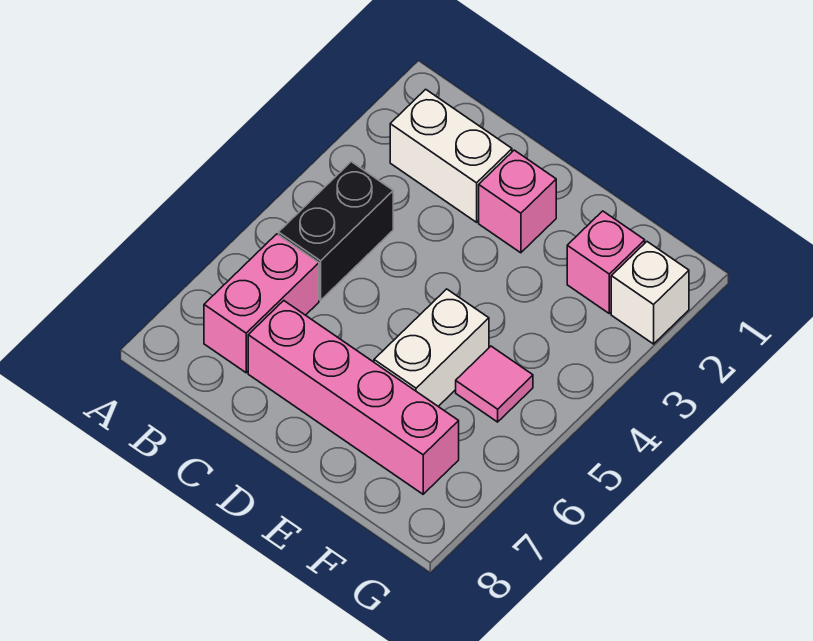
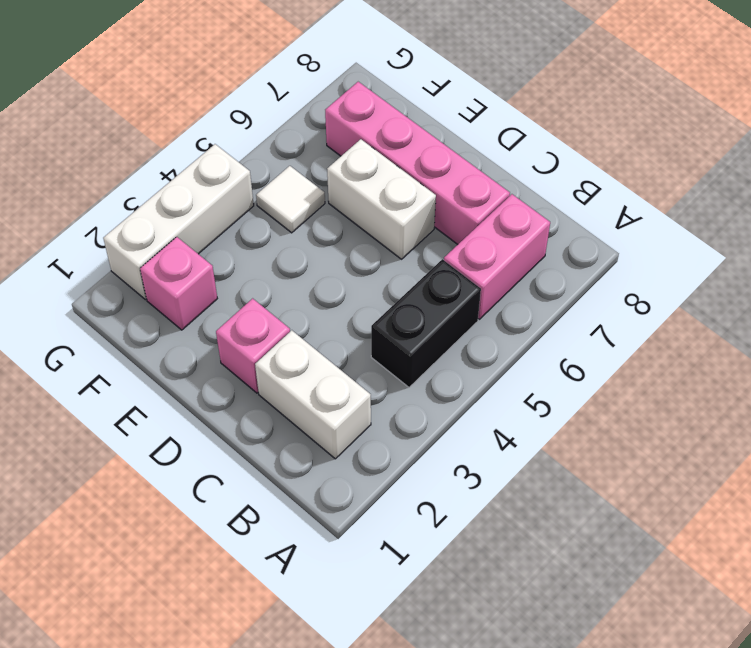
white 1x2 brick [374,289,489,406] -> white 1x2 brick turned to [327,139,436,259]
pink 1x1 tile [456,346,533,422] -> white 1x1 tile [256,166,325,233]
white 1x1 brick [611,242,689,344] -> white 1x3 brick [103,144,254,300]

